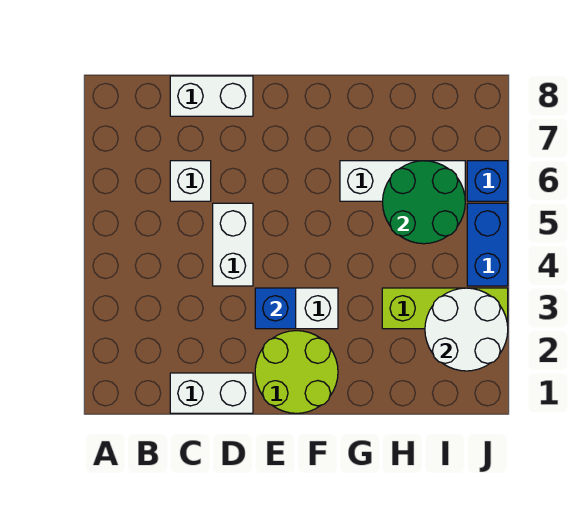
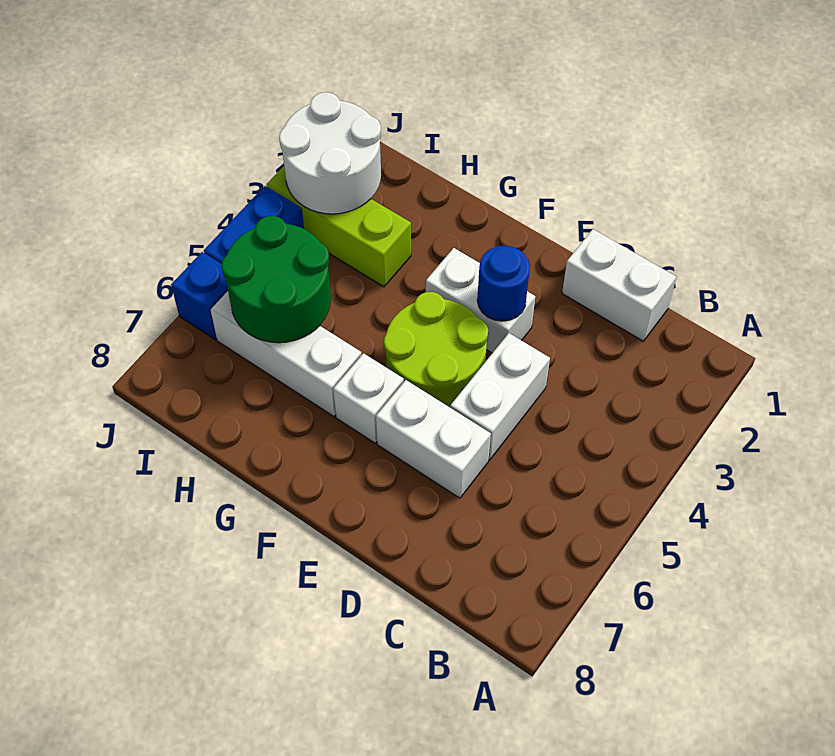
white 1x1 brick [170,161,211,201] -> white 1x1 brick moved to [333,353,404,443]
white 1x2 brick [170,76,253,116] -> white 1x2 brick moved to [376,380,491,498]
lime 2x2 round brick [255,331,338,413] -> lime 2x2 round brick moved to [384,292,488,407]
blue 1x1 brick [255,288,296,329] -> blue 1x1 round brick [477,246,530,321]

